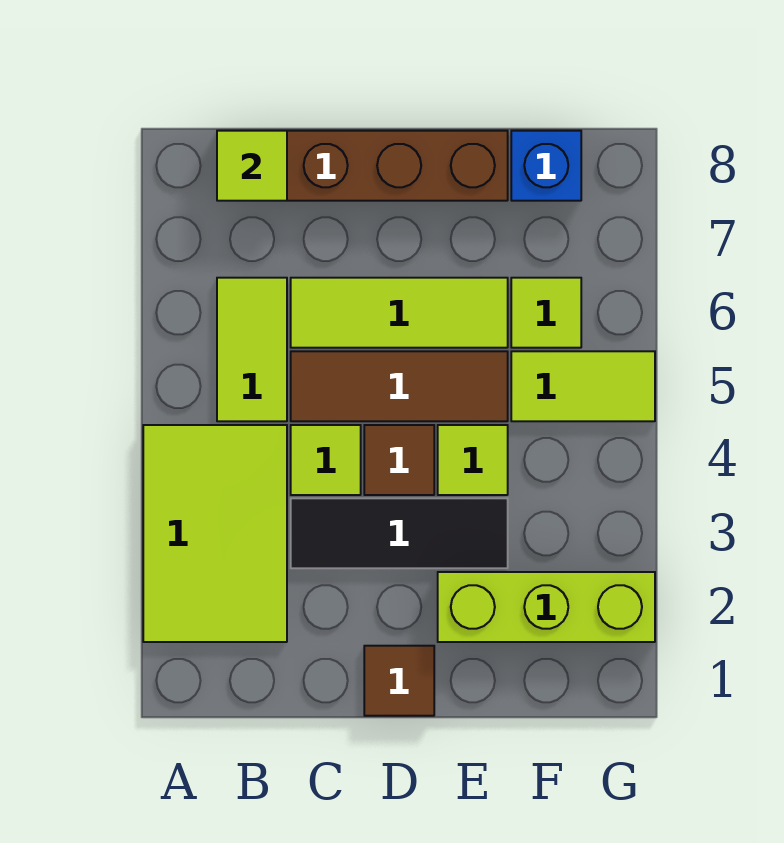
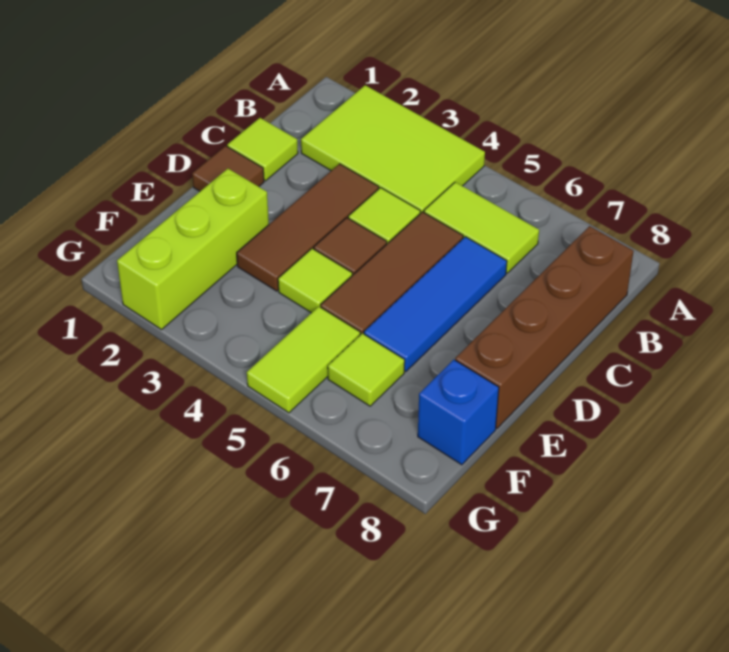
lime 1x1 tile [217,131,287,201] -> lime 1x1 tile moved to [227,118,298,181]
black 1x3 tile [291,498,508,568] -> brown 1x3 tile [237,164,379,291]
lime 1x3 tile [291,278,508,348] -> blue 1x3 tile [364,237,507,372]

